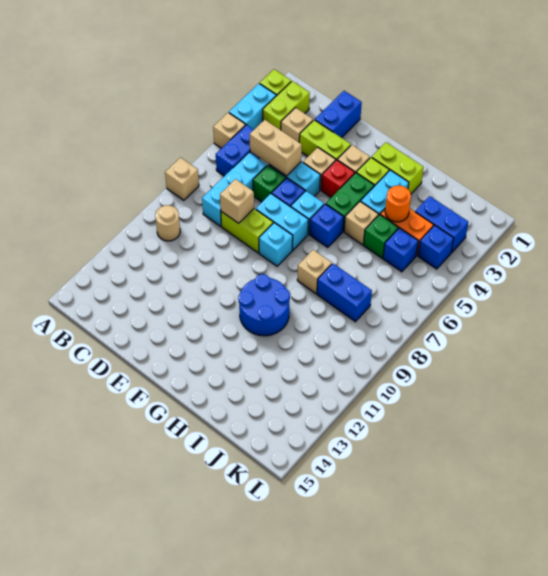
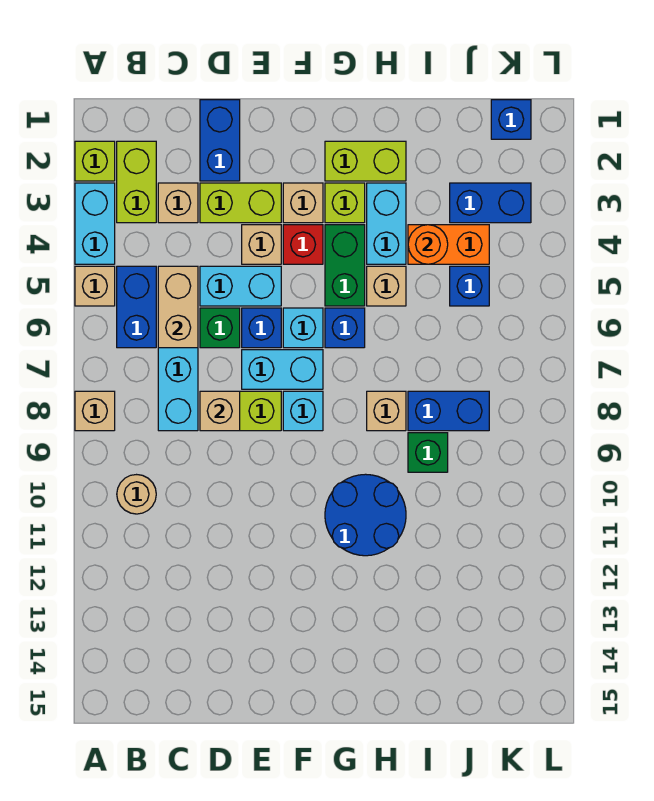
tan 1x2 brick [250,120,302,176] -> tan 1x2 brick turned to [158,266,198,348]
green 1x1 brick [364,214,398,258] -> green 1x1 brick moved to [408,433,448,472]
blue 1x1 brick [418,225,454,269] -> blue 1x1 brick moved to [491,100,531,139]

